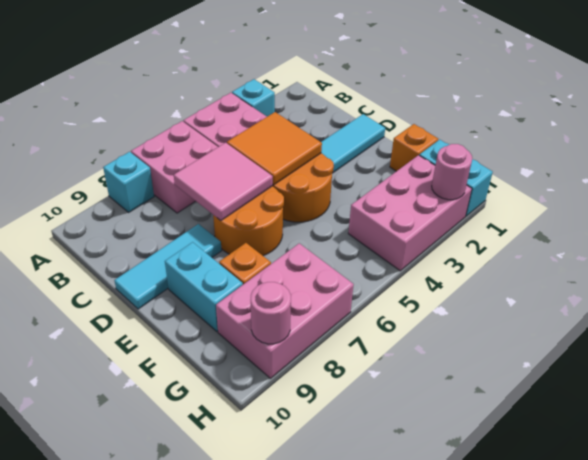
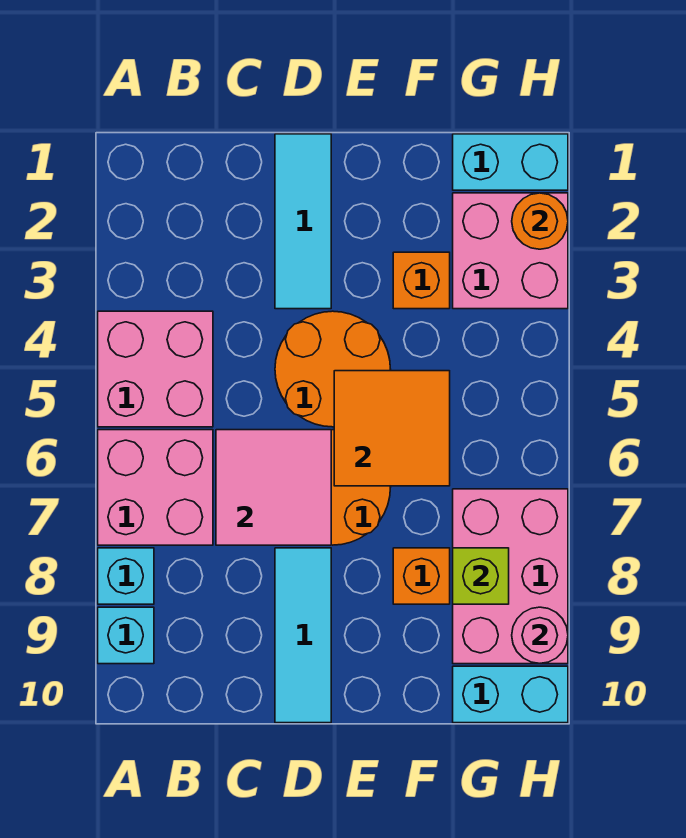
cyan 1x1 brick [232,79,275,117] -> cyan 1x1 brick moved to [98,607,154,664]
orange 2x2 tile [227,112,322,185] -> orange 2x2 tile moved to [334,371,450,486]
cyan 1x2 brick [165,242,243,331] -> cyan 1x2 brick moved to [453,666,568,723]
orange 1x1 brick [390,124,438,171] -> orange 1x1 brick moved to [393,252,450,309]
pink 2x3 brick [348,155,472,271] -> pink 2x2 brick [453,193,568,309]
none -> lime 1x1 brick [453,548,509,604]
pink 1x1 round brick [432,144,472,200] -> orange 1x1 round brick [512,193,568,249]

